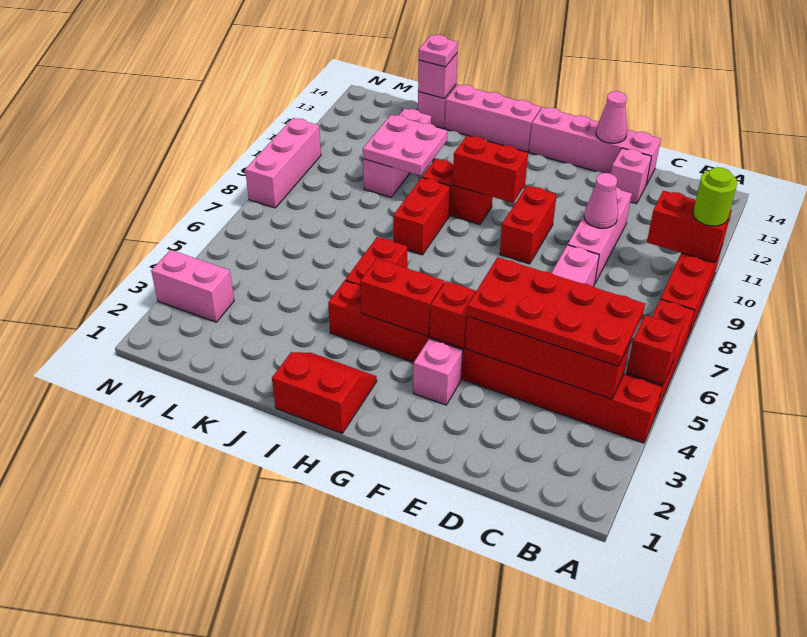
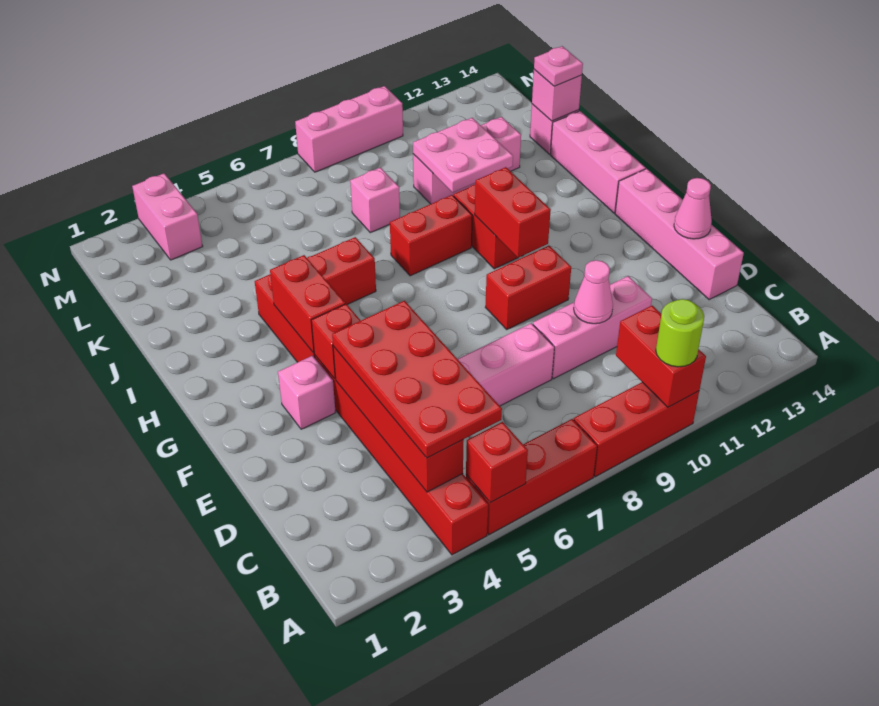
pink 1x1 brick [611,148,652,204] -> pink 1x1 brick moved to [350,168,400,233]
red 2x2 slope [272,352,377,433] -> none

